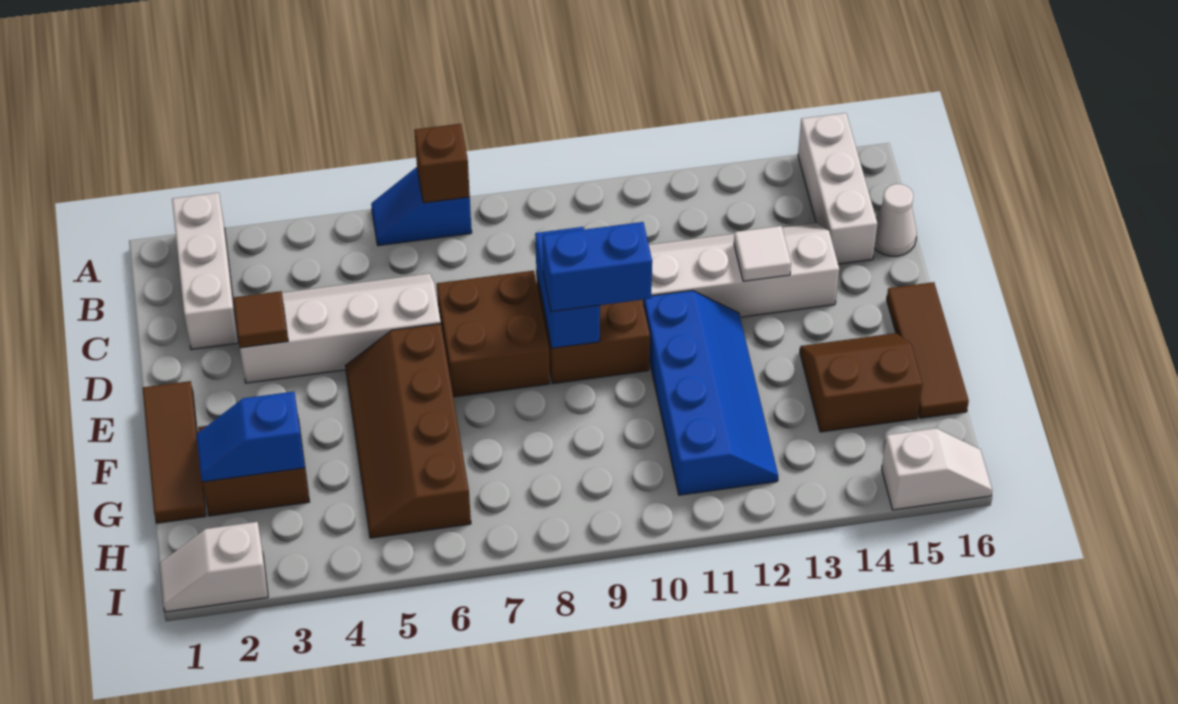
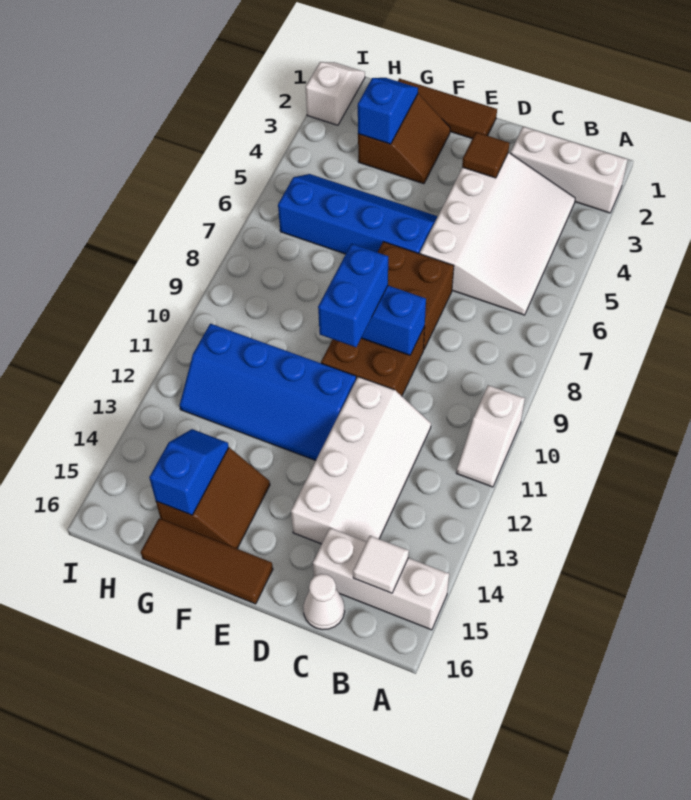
blue 1x2 slope [371,167,472,246] -> blue 1x2 slope moved to [149,429,229,515]
brown 1x1 brick [414,124,470,203] -> none
white 2x4 slope [240,273,441,383] -> white 3x4 slope [420,153,575,315]
white 1x1 tile [734,226,791,281] -> white 1x1 tile moved to [353,536,409,593]
brown 2x4 slope [345,324,471,538] -> blue 2x4 slope [278,174,438,254]
white 1x2 slope [882,428,992,510] -> white 1x2 slope moved to [456,385,525,487]

